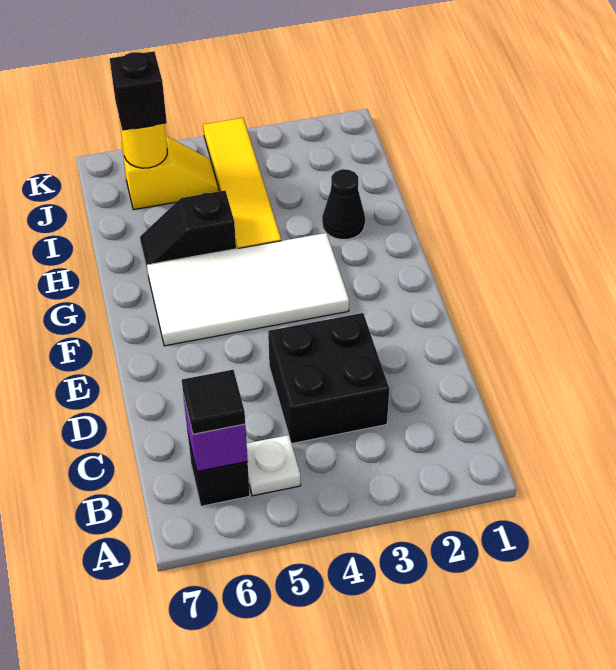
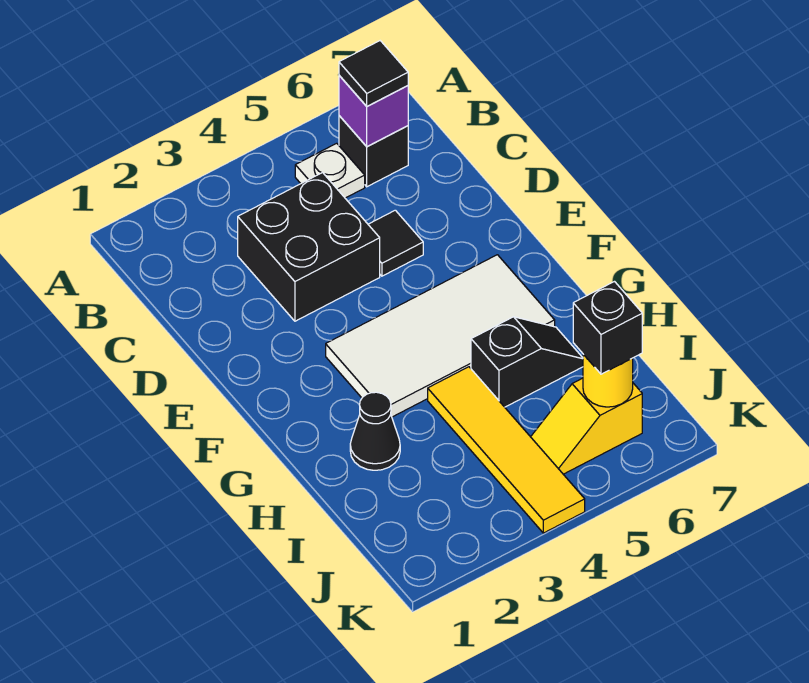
none -> black 1x1 tile [368,210,423,276]

